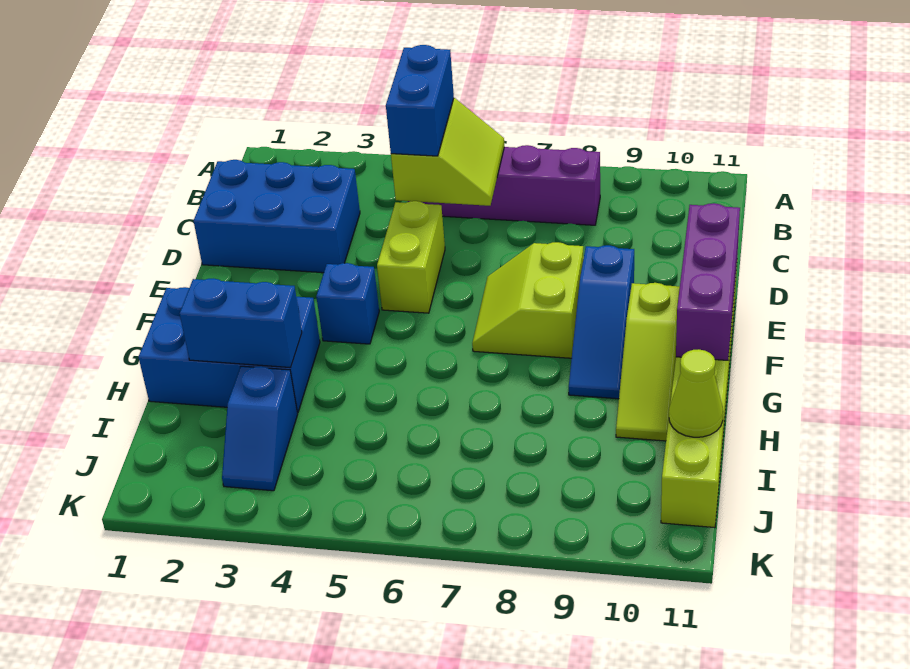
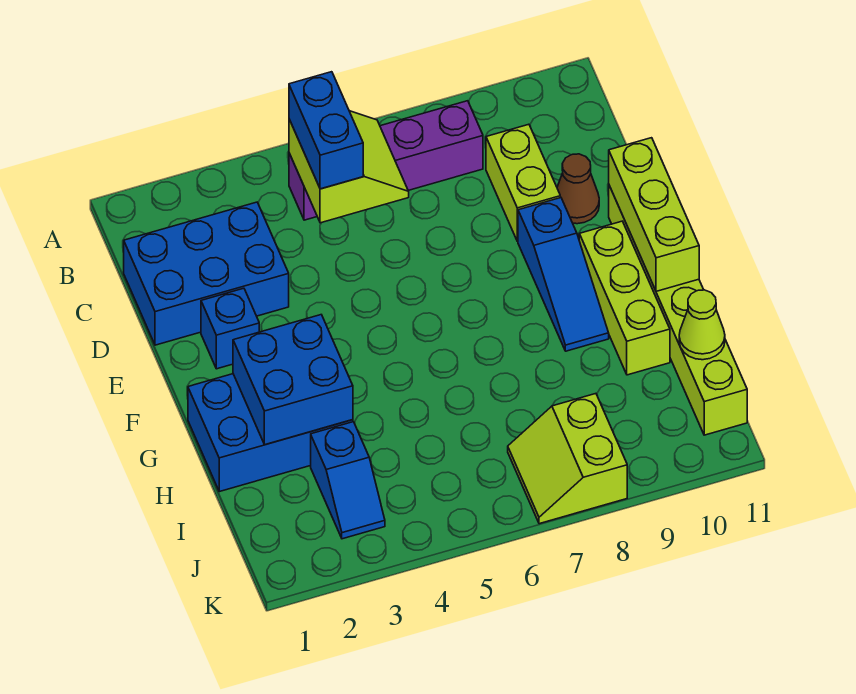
lime 1x2 brick [377,201,445,313] -> lime 1x2 brick moved to [486,124,560,242]
none -> brown 1x1 cone [557,154,599,224]
lime 2x2 slope [472,242,584,358] -> lime 2x2 slope moved to [508,394,627,524]
purple 1x3 brick [676,203,740,360] -> lime 1x3 brick [609,138,699,291]
blue 1x1 brick [316,263,379,344] -> blue 1x1 brick moved to [201,288,259,369]
lime 1x3 slope [616,283,680,441] -> lime 1x3 brick [579,221,670,375]
blue 1x2 brick [180,279,302,368] -> blue 2x2 brick [233,315,353,445]

